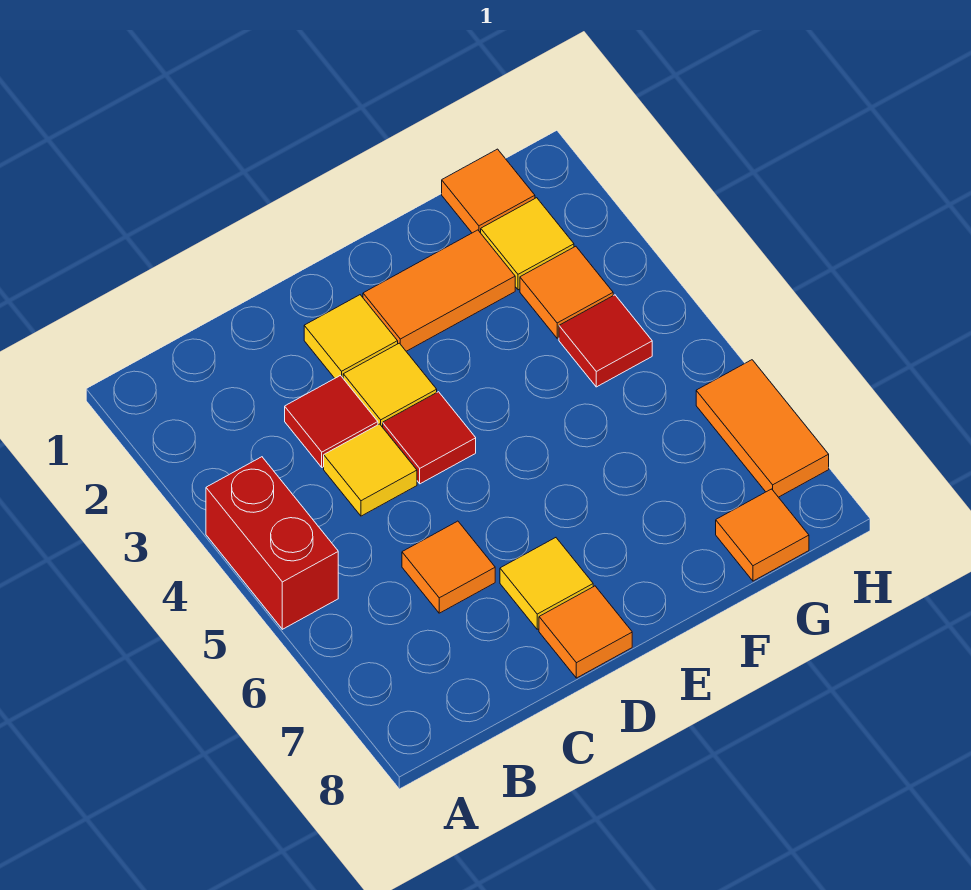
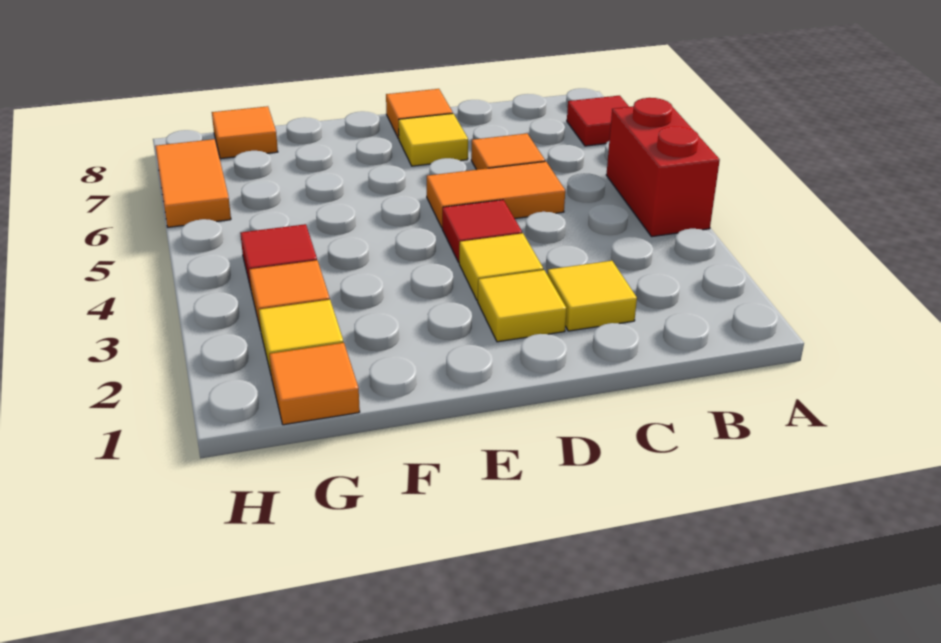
red 1x1 tile [285,376,378,467] -> red 1x1 tile moved to [567,96,629,146]
yellow 1x1 tile [324,424,417,516] -> yellow 1x1 tile moved to [547,261,637,331]
orange 1x2 tile [363,230,515,351] -> orange 1x2 tile moved to [427,162,565,227]

